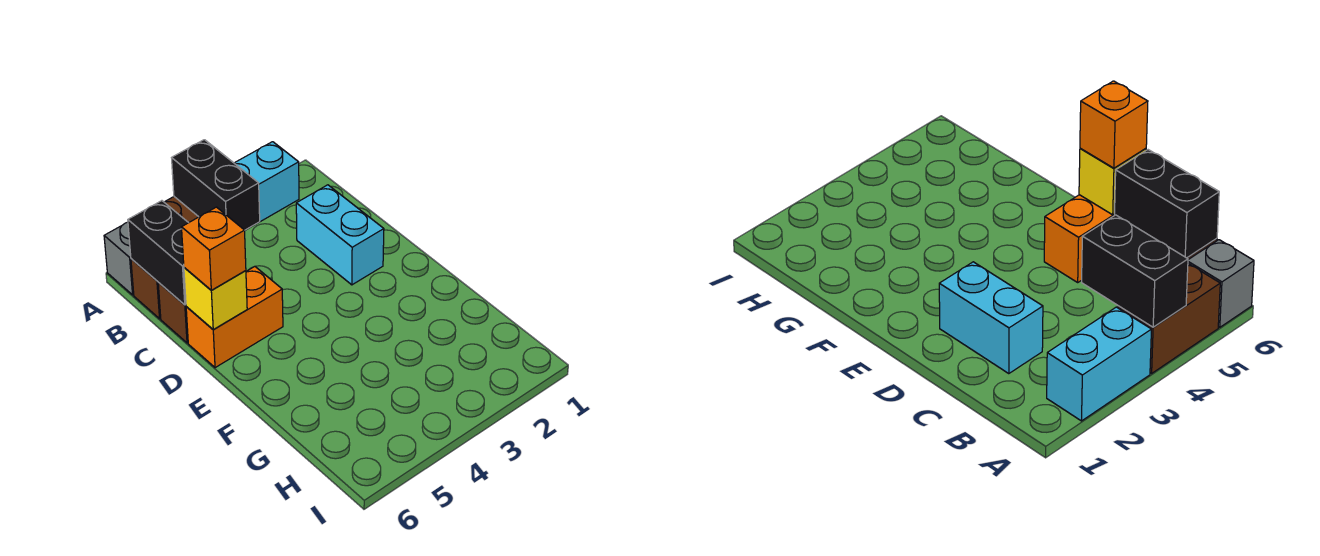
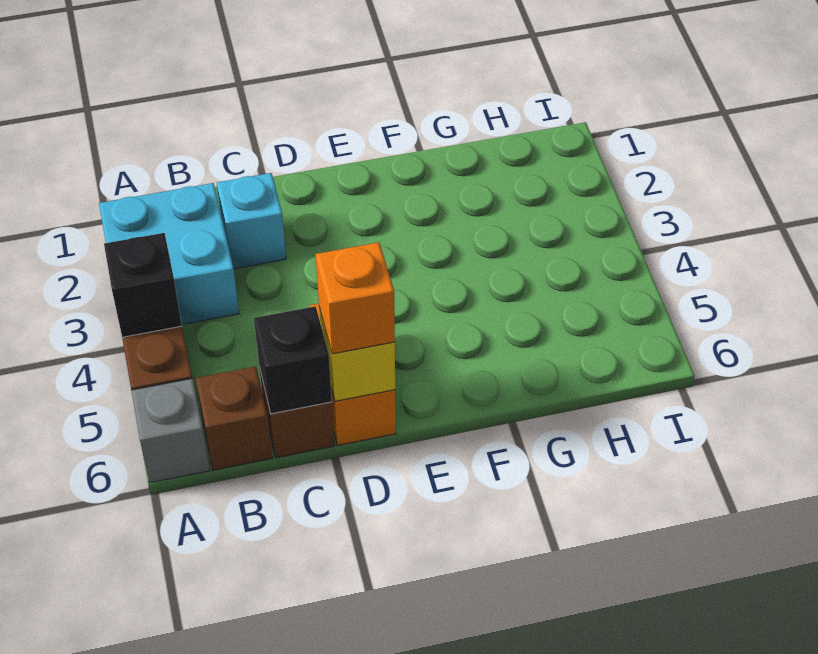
cyan 1x2 brick [234,142,299,230] -> cyan 2x2 brick [99,183,239,324]
black 1x2 brick [172,140,260,230] -> black 1x1 brick [104,233,182,337]
black 1x2 brick [128,201,188,305] -> black 1x1 brick [254,306,332,414]
cyan 1x2 brick [296,185,384,285] -> cyan 1x1 brick [217,173,286,269]

